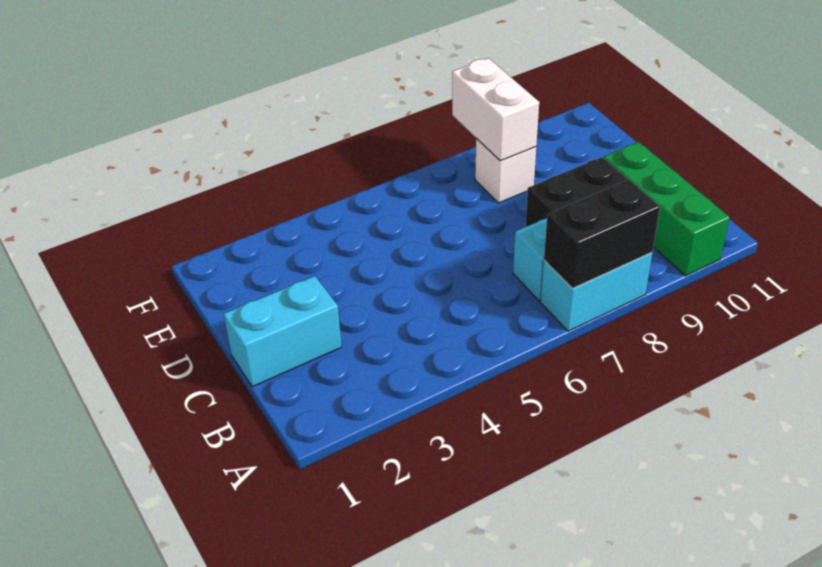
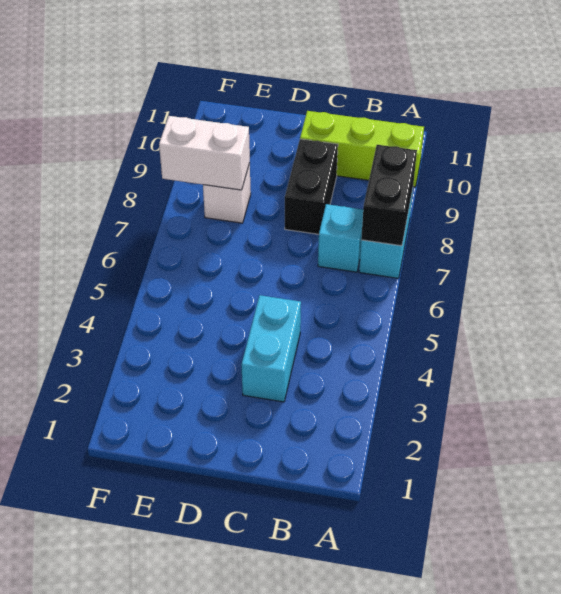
green 1x3 brick [604,142,730,276] -> lime 1x3 brick [300,111,424,187]
cyan 1x2 brick [224,276,342,387] -> cyan 1x2 brick moved to [241,295,301,402]

